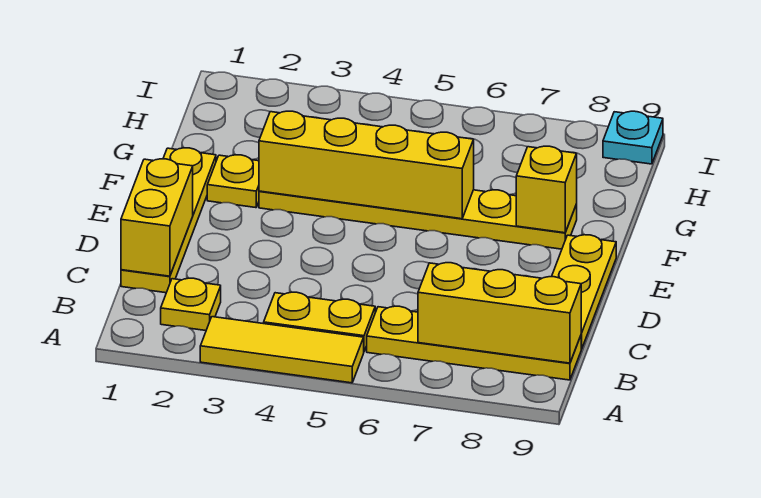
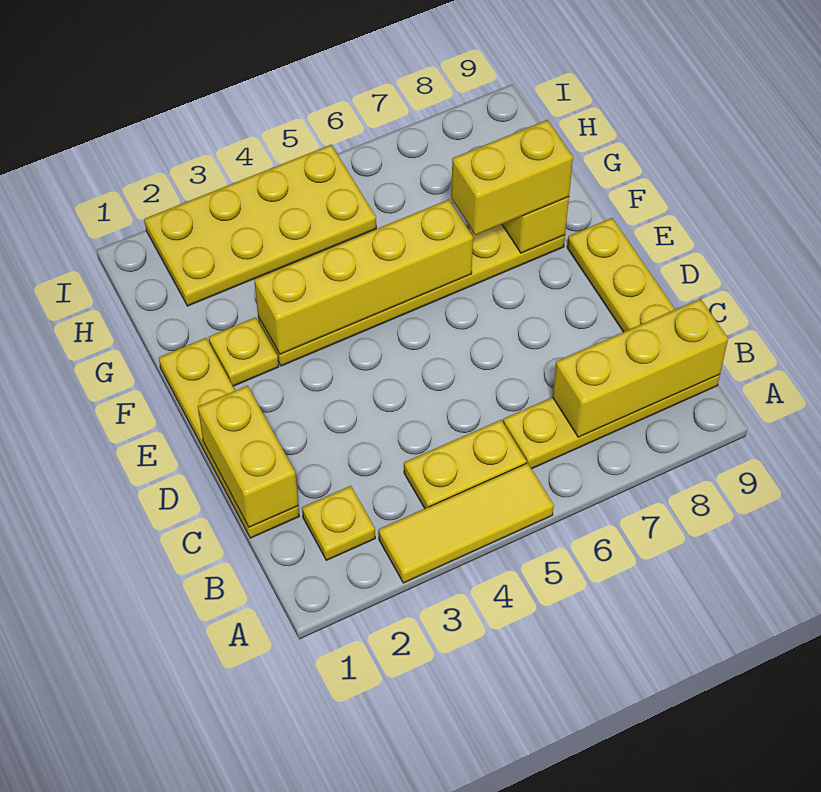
none -> yellow 1x2 brick [451,120,573,235]
none -> yellow 2x4 plate [144,145,376,306]
cyan 1x1 plate [603,111,663,164] -> none

